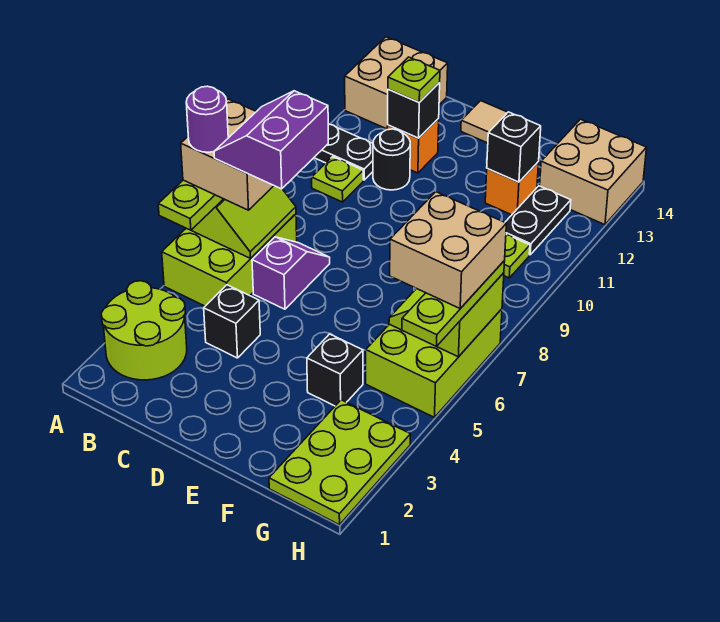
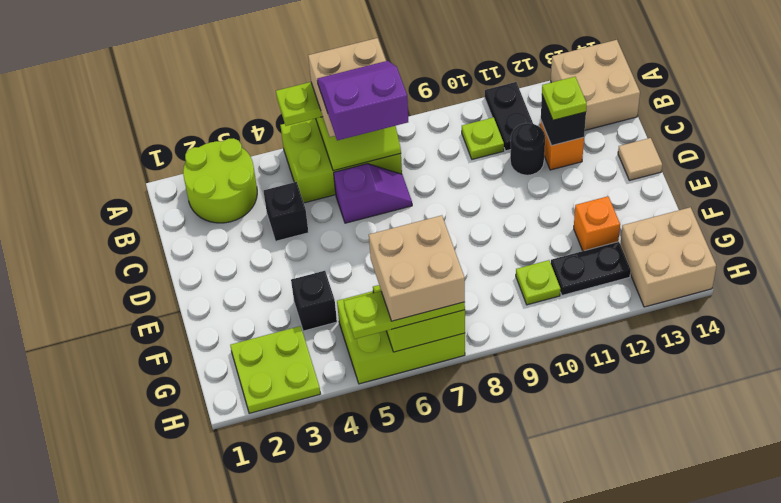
purple 1x1 round brick [186,86,228,152] -> none
black 1x1 brick [487,112,541,182] -> none
lime 2x3 plate [269,400,411,525] -> lime 2x2 plate [230,326,321,413]

